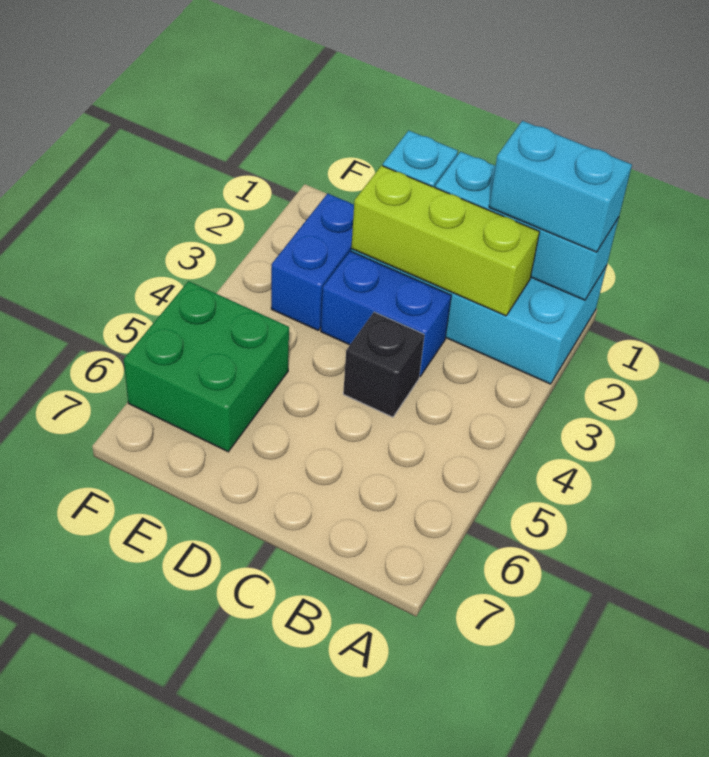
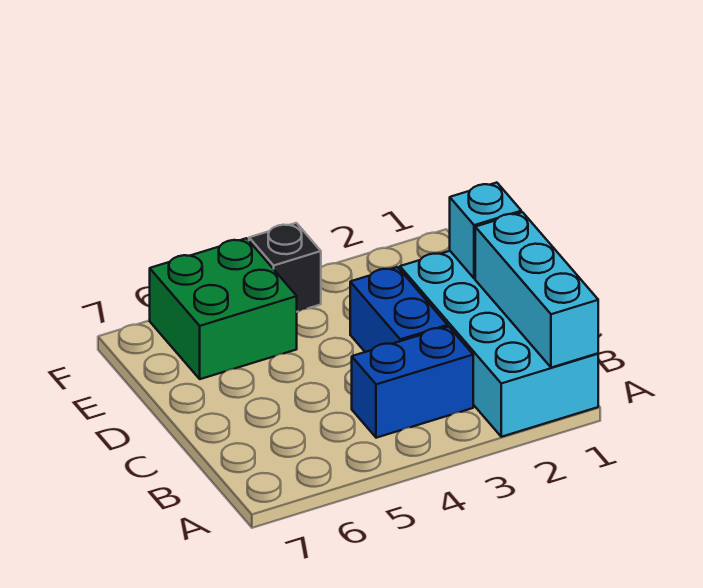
cyan 1x2 brick [489,121,632,252] -> none
lime 1x3 brick [351,166,539,316] -> none
black 1x1 brick [343,312,424,417] -> black 1x1 brick moved to [249,223,321,312]
blue 1x2 brick [271,193,354,330] -> blue 1x2 brick moved to [352,326,473,438]

